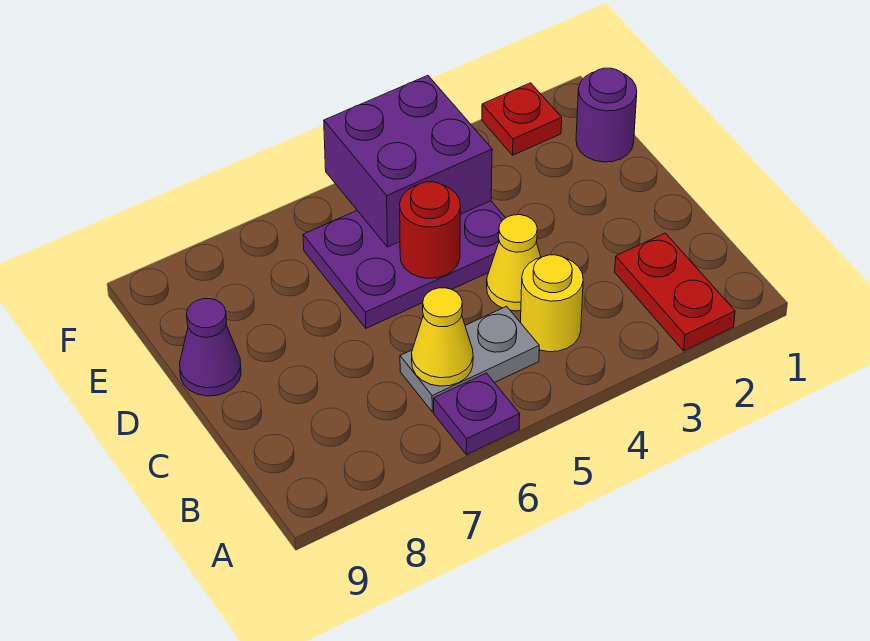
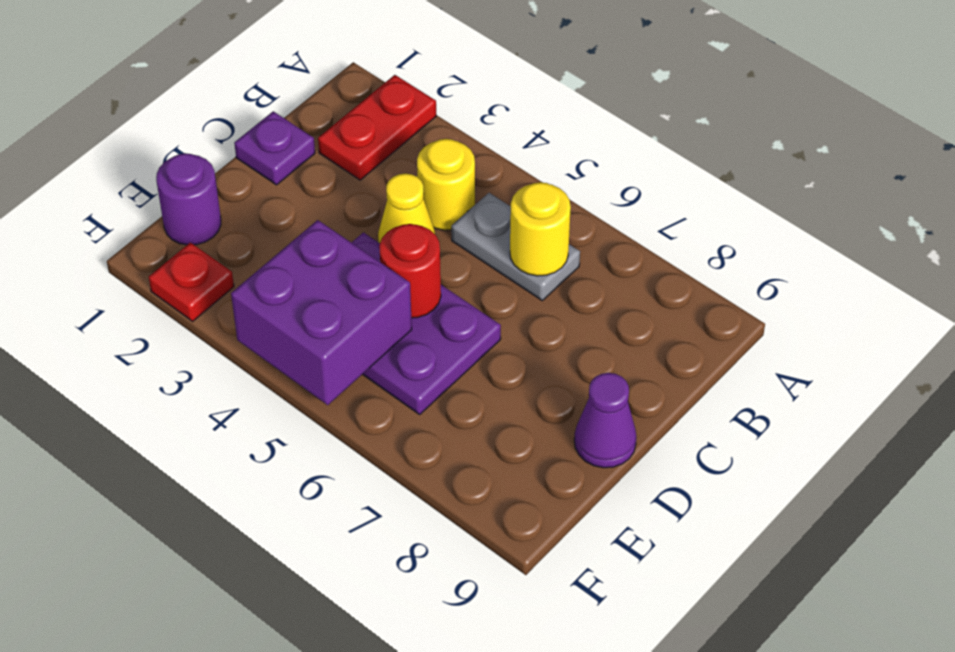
purple 1x1 plate [434,373,520,455] -> purple 1x1 plate moved to [234,111,315,185]
yellow 1x1 cone [412,288,473,386] -> yellow 1x1 round brick [510,182,571,276]

